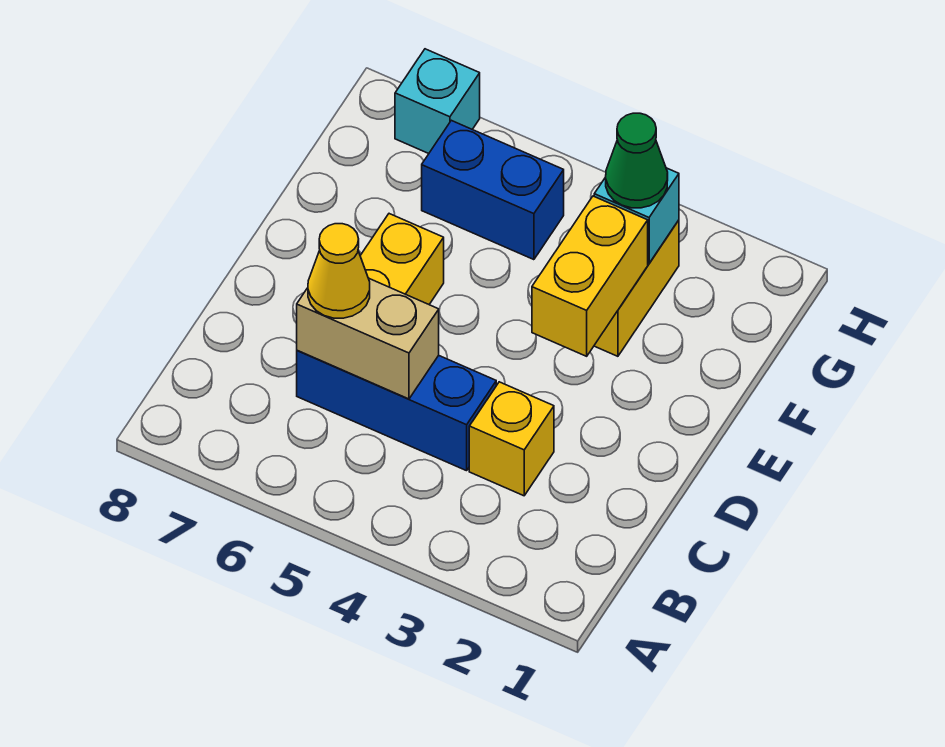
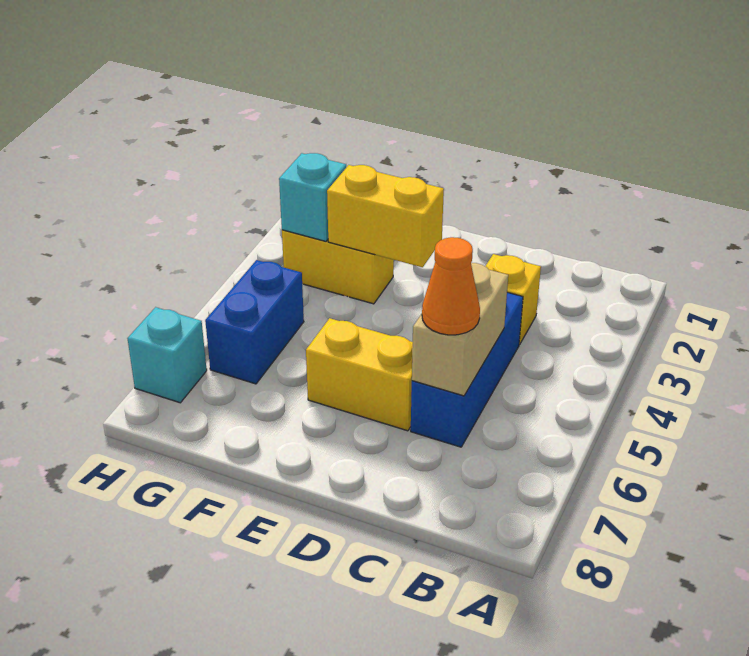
yellow 1x1 cone [308,224,370,318] -> orange 1x1 cone [422,237,480,335]
green 1x1 cone [606,113,668,208] -> none

